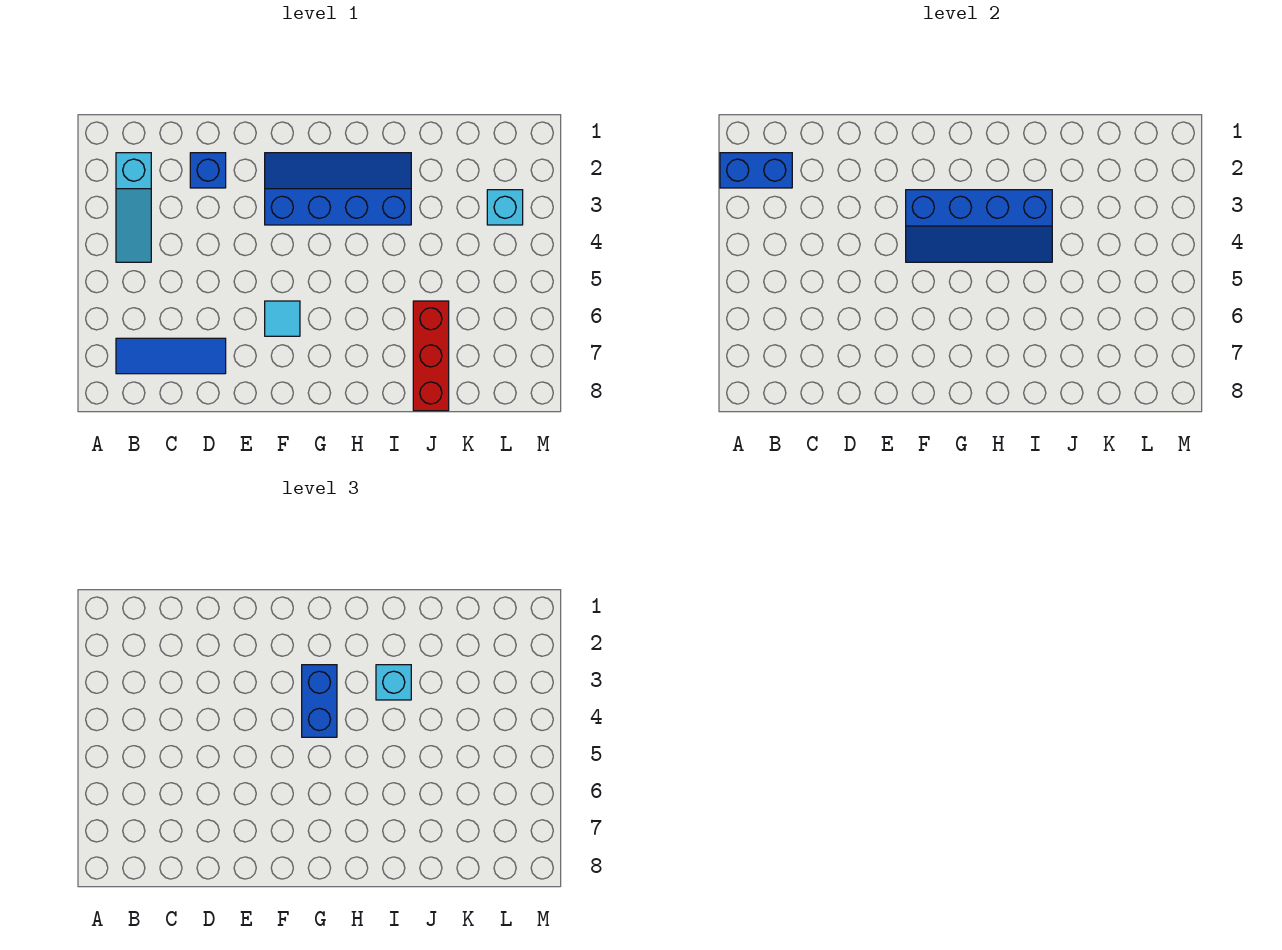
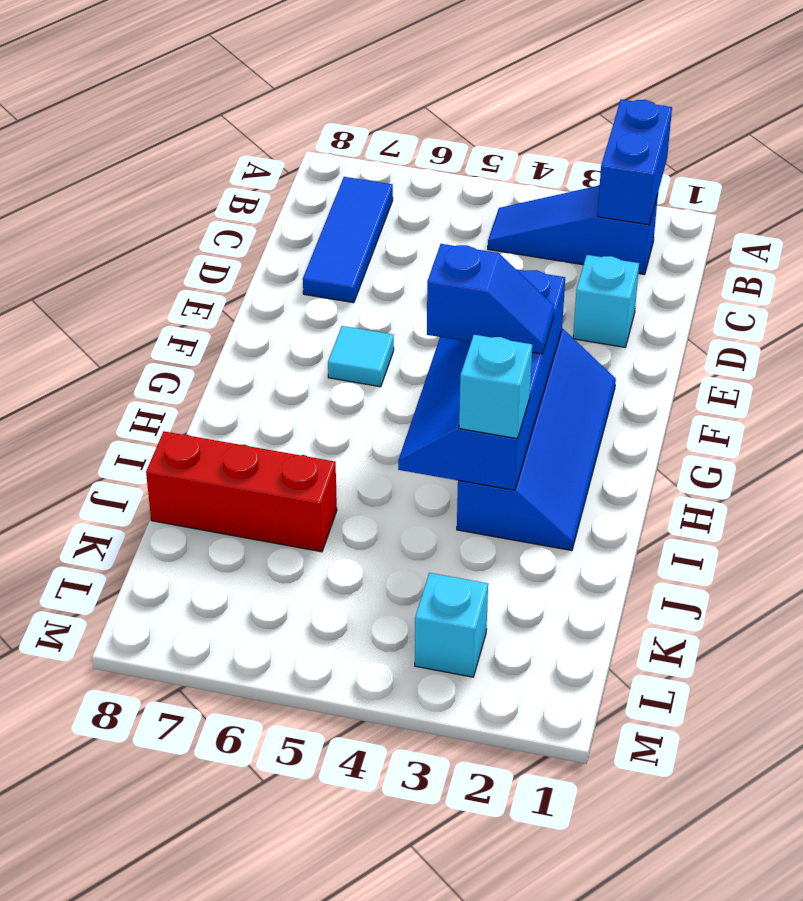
cyan 1x3 slope [116,153,151,262] -> blue 1x3 slope [488,185,658,275]
blue 1x1 brick [190,153,226,188] -> cyan 1x1 brick [573,255,639,347]
blue 1x2 brick [302,665,337,737] -> blue 1x2 slope [427,244,554,354]

